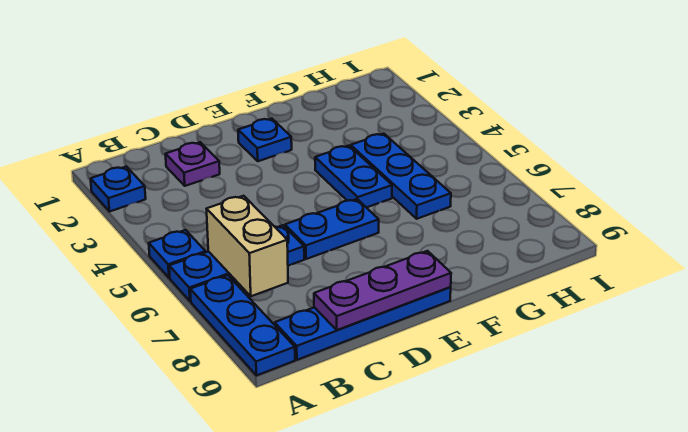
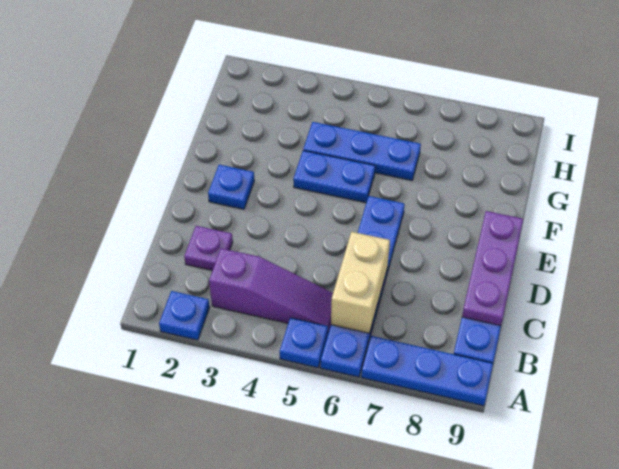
none -> purple 1x3 slope [209,248,333,332]
tan 1x2 brick [207,196,288,296] -> tan 1x2 brick turned to [331,232,390,333]

